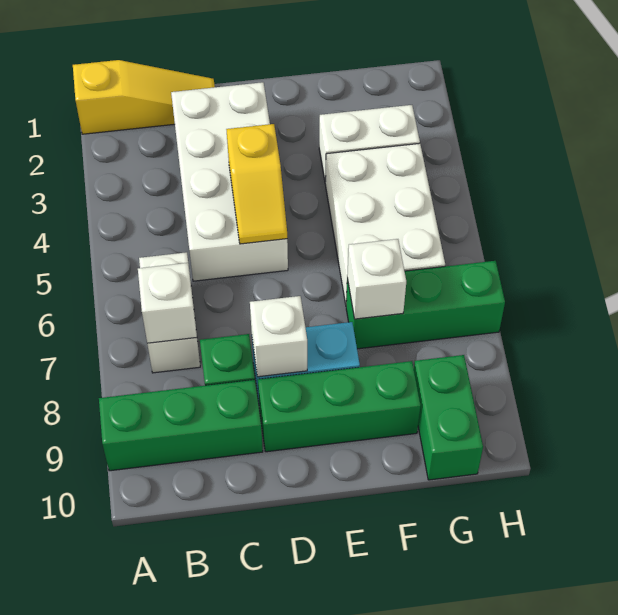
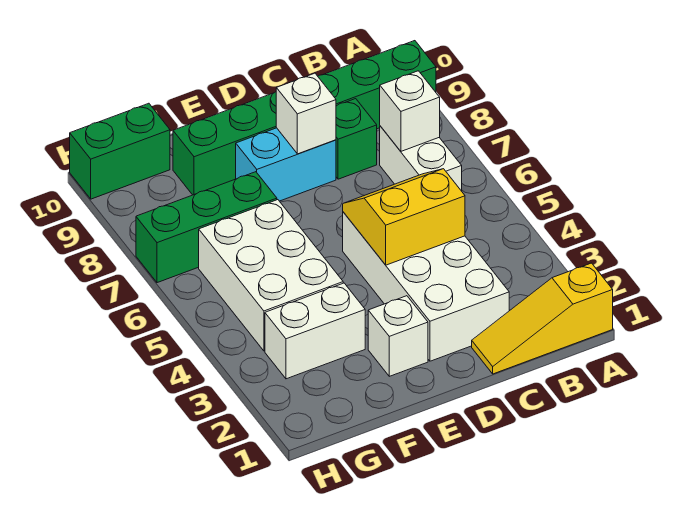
yellow 1x2 slope [226,124,287,244] -> yellow 2x2 slope [343,169,465,265]
white 1x1 brick [347,239,406,319] -> white 1x1 brick moved to [368,296,428,376]
green 1x2 brick [414,355,483,480] -> green 1x2 brick turned to [70,103,170,199]

